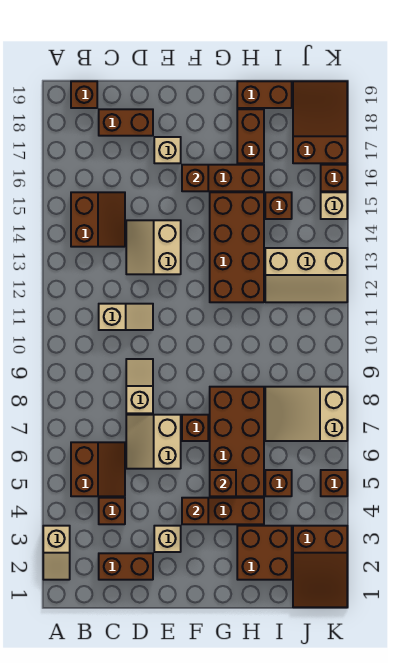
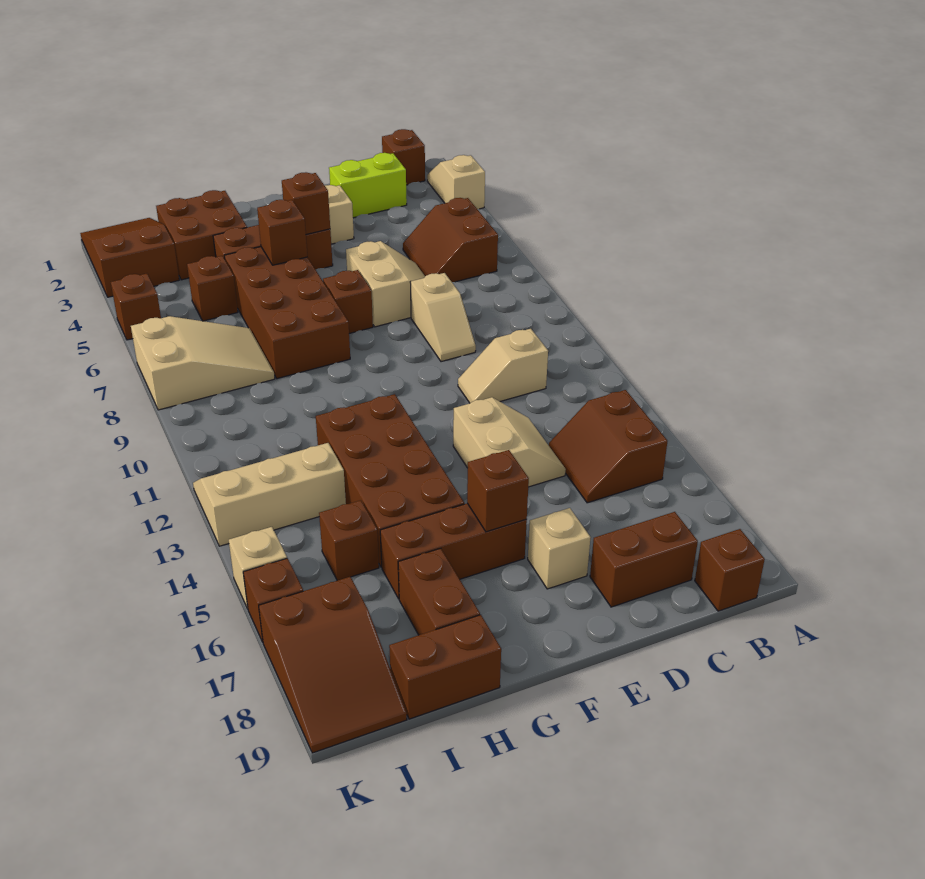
brown 1x2 brick [99,553,153,580] -> lime 1x2 brick [329,153,407,218]
brown 1x1 brick [99,498,125,524] -> brown 1x1 brick moved to [382,129,425,185]

